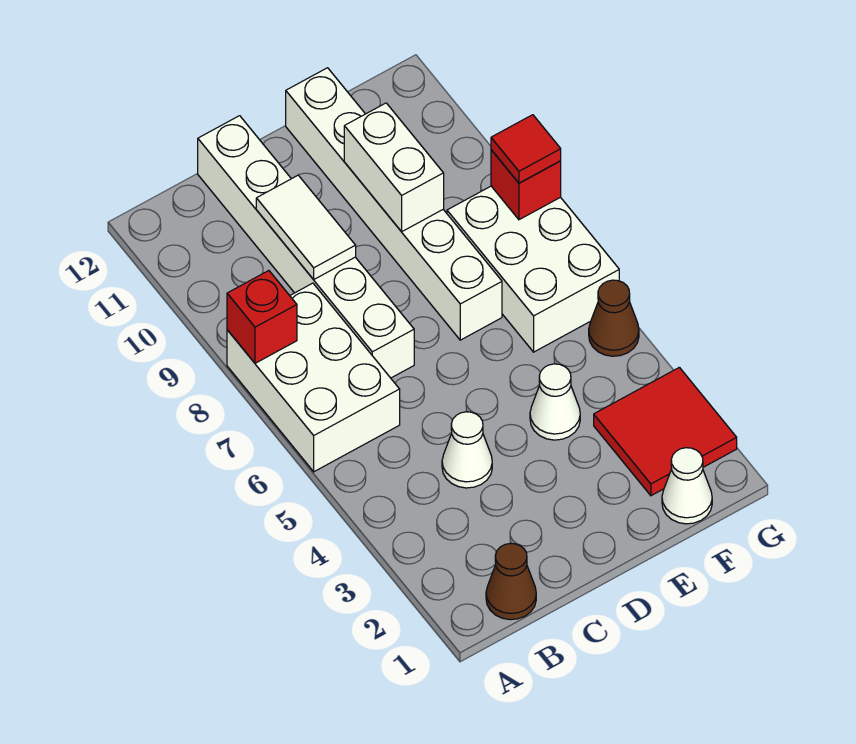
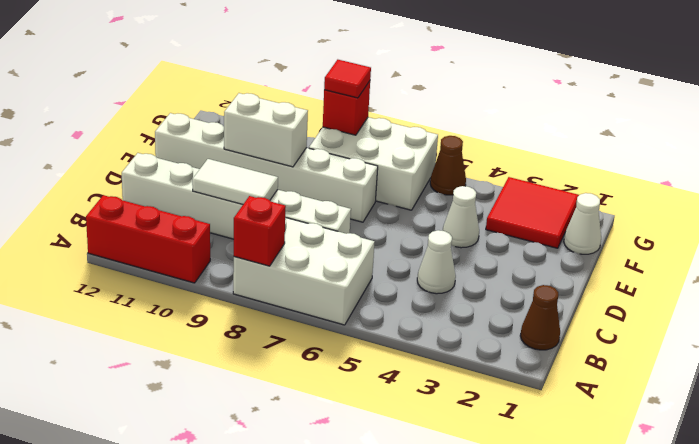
none -> red 1x3 brick [86,195,210,283]

